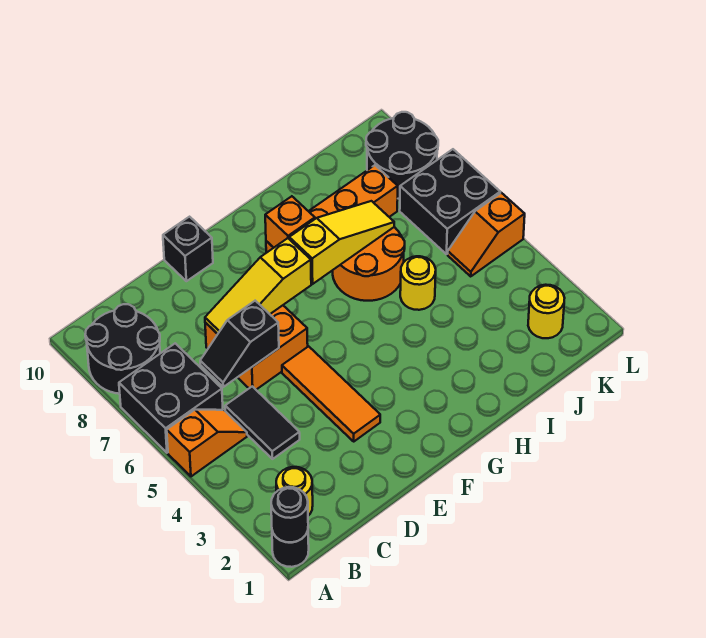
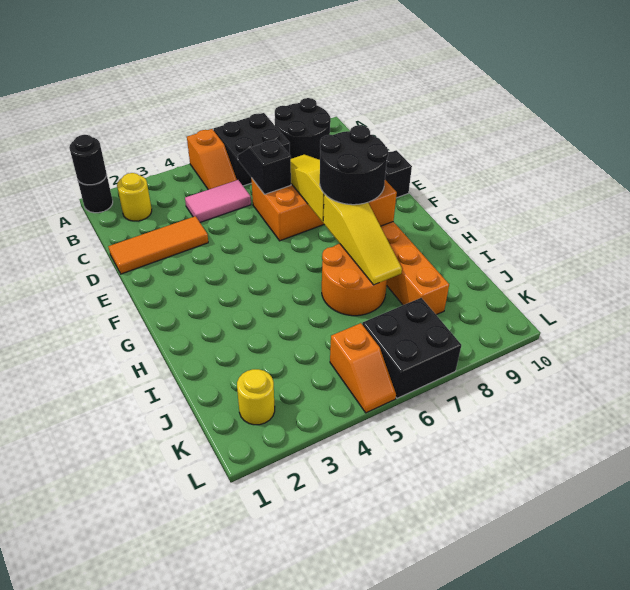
black 1x2 tile [225,386,300,459] -> pink 1x2 tile [185,180,251,222]
orange 1x3 tile [282,346,380,441] -> orange 1x3 tile moved to [108,216,208,274]
yellow 1x1 round brick [400,256,436,310] -> none
orange 1x2 slope [448,193,525,276] -> orange 1x2 slope turned to [330,323,396,413]
black 2x2 round brick [366,112,438,199] -> black 2x2 round brick moved to [320,125,388,205]

